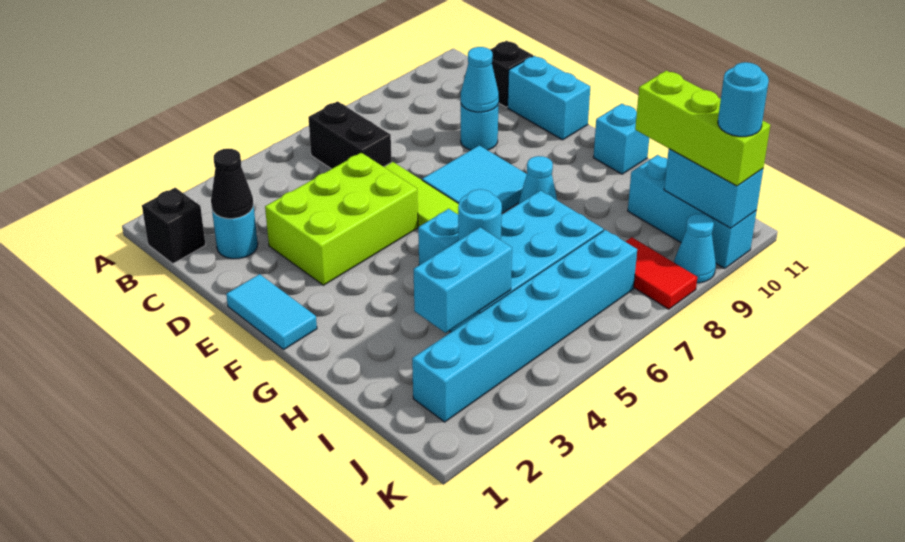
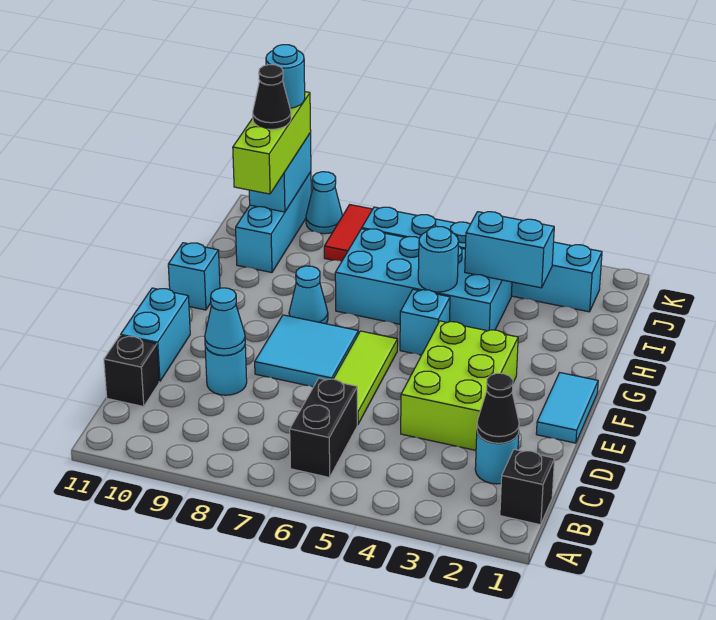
lime 2x3 brick [265,153,418,285] -> lime 2x3 brick turned to [401,321,518,450]
none -> black 1x1 cone [253,65,291,129]

